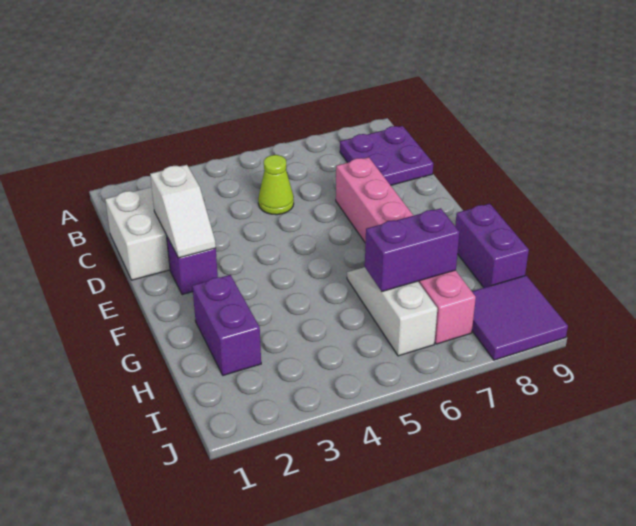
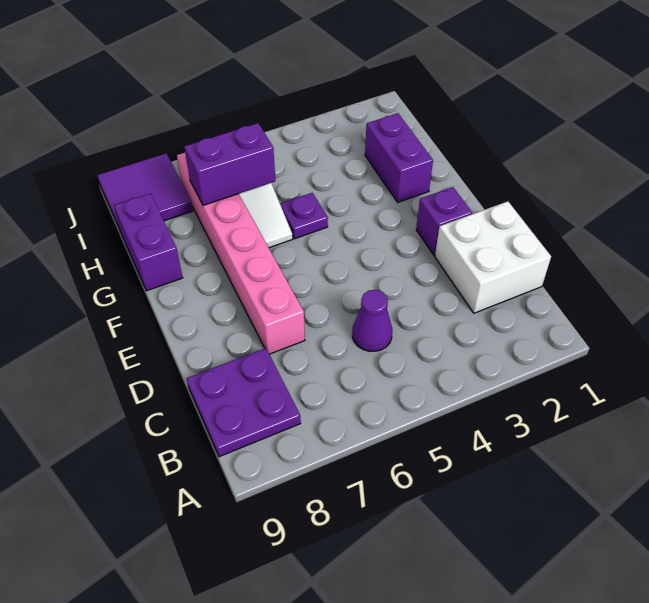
lime 1x1 cone [258,155,294,215] -> purple 1x1 cone [352,290,392,351]
white 1x2 slope [150,165,216,258] -> none
none -> purple 1x1 plate [280,193,328,239]

